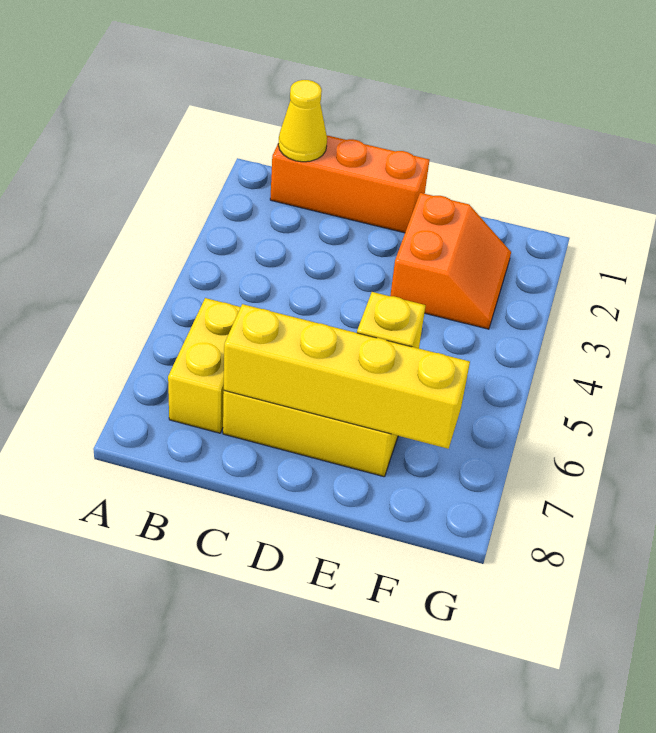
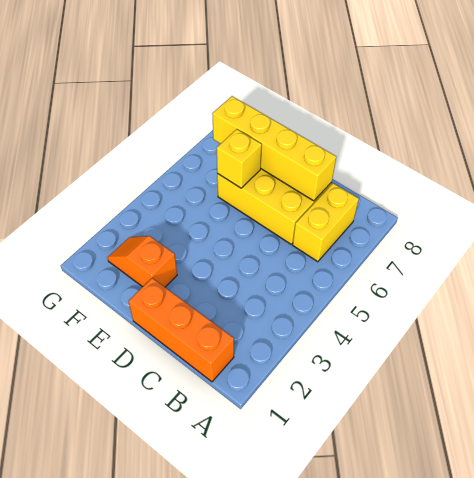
yellow 1x1 cone [278,80,327,162] -> none
orange 2x2 slope [390,193,511,329] -> orange 1x2 slope [107,236,177,287]

